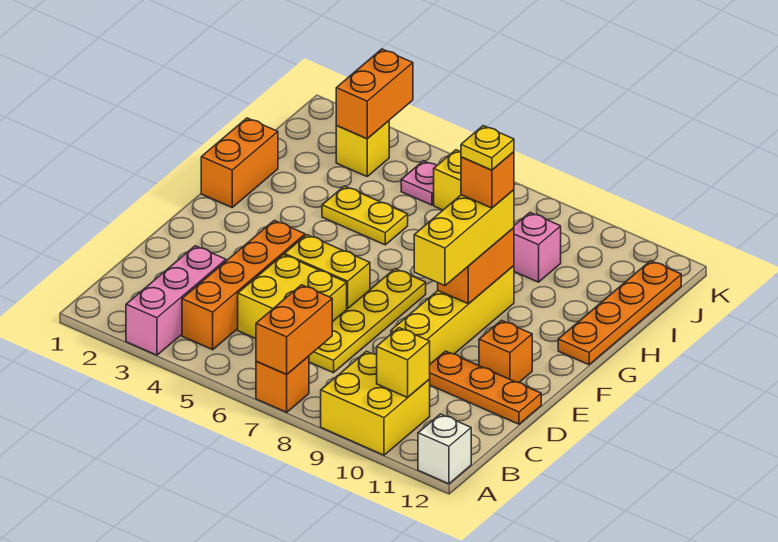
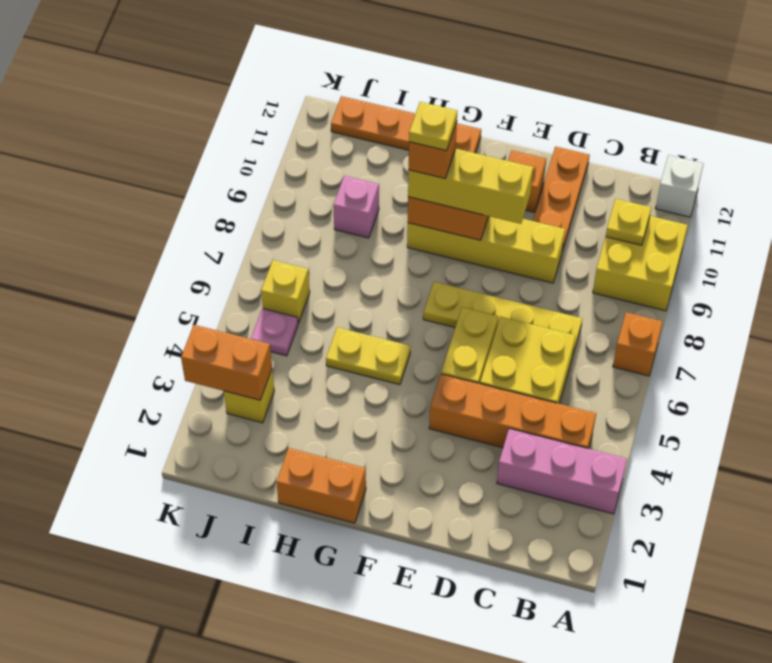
orange 1x2 brick [256,285,332,374] -> none
yellow 1x1 brick [377,328,430,397] -> yellow 1x1 plate [606,199,651,245]
yellow 1x2 plate [322,186,408,245] -> yellow 1x2 plate turned to [326,327,411,385]

